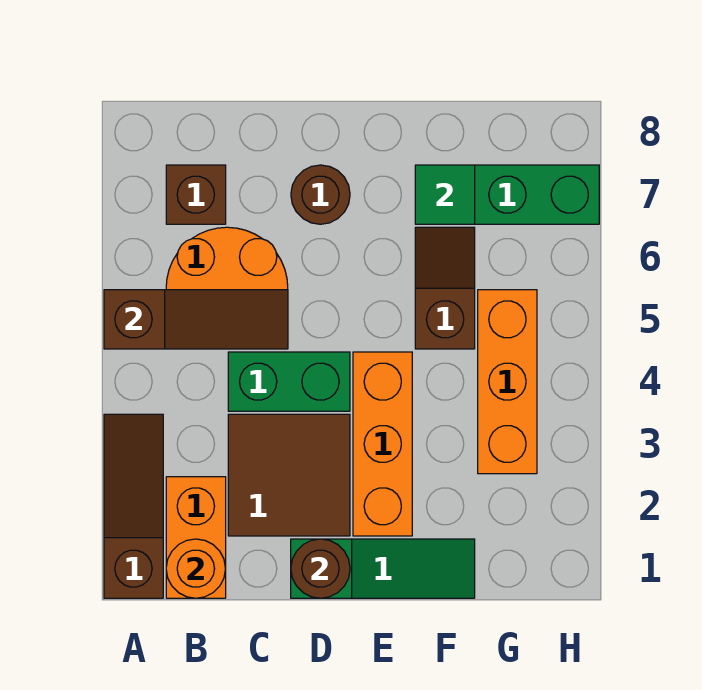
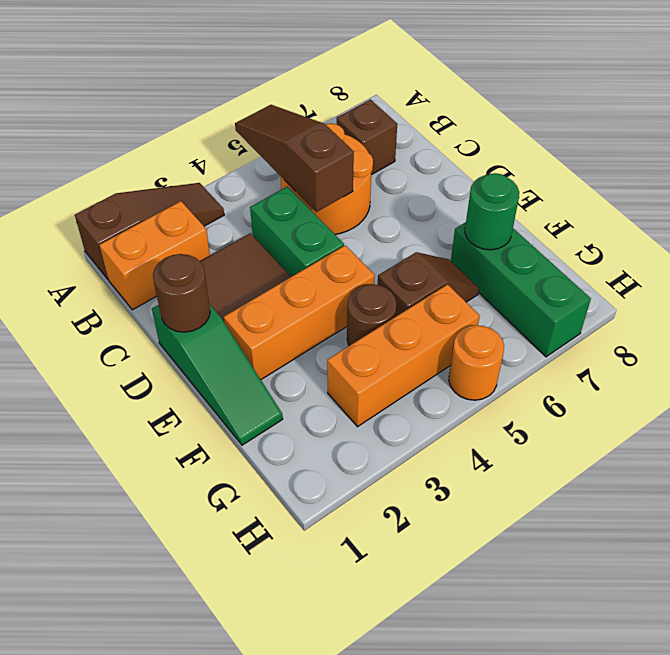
brown 1x3 slope [104,290,288,349] -> brown 1x3 slope turned to [235,105,354,212]
orange 1x1 round brick [166,539,225,598] -> orange 1x1 round brick moved to [449,325,504,400]
brown 1x1 round brick [291,165,350,224] -> brown 1x1 round brick moved to [347,284,397,346]
green 1x1 tile [415,165,475,224] -> green 1x1 round brick [465,173,519,250]

